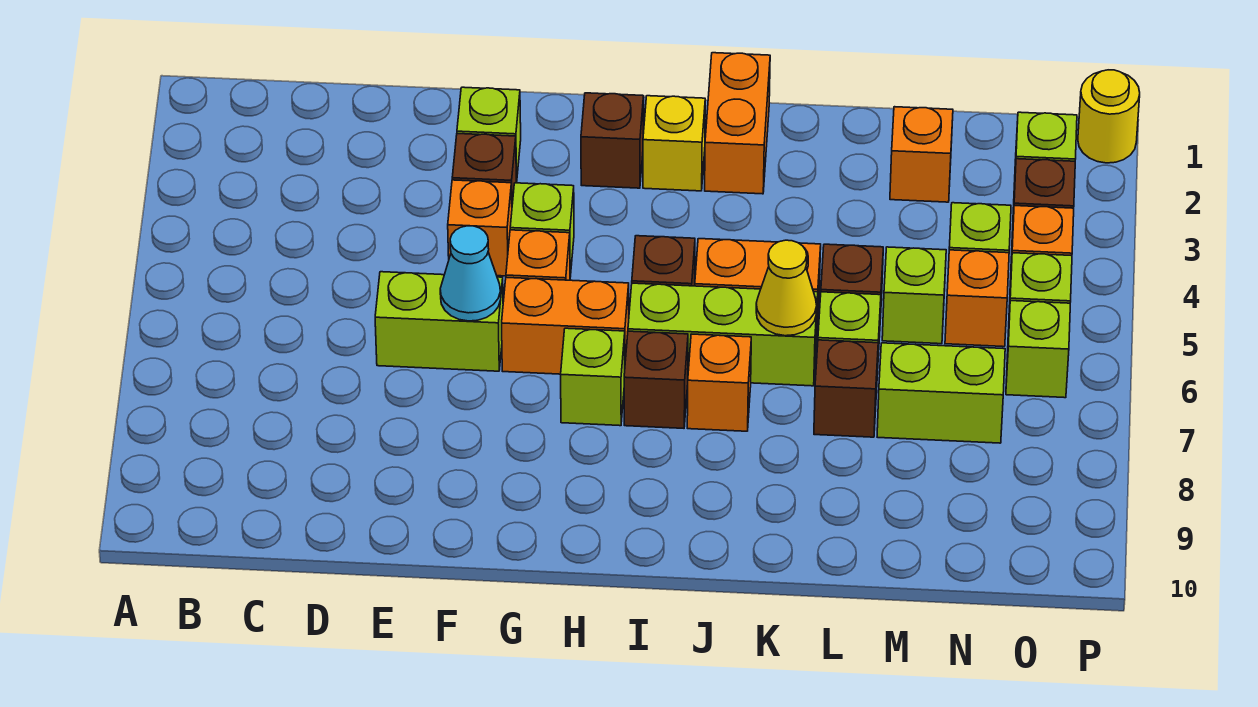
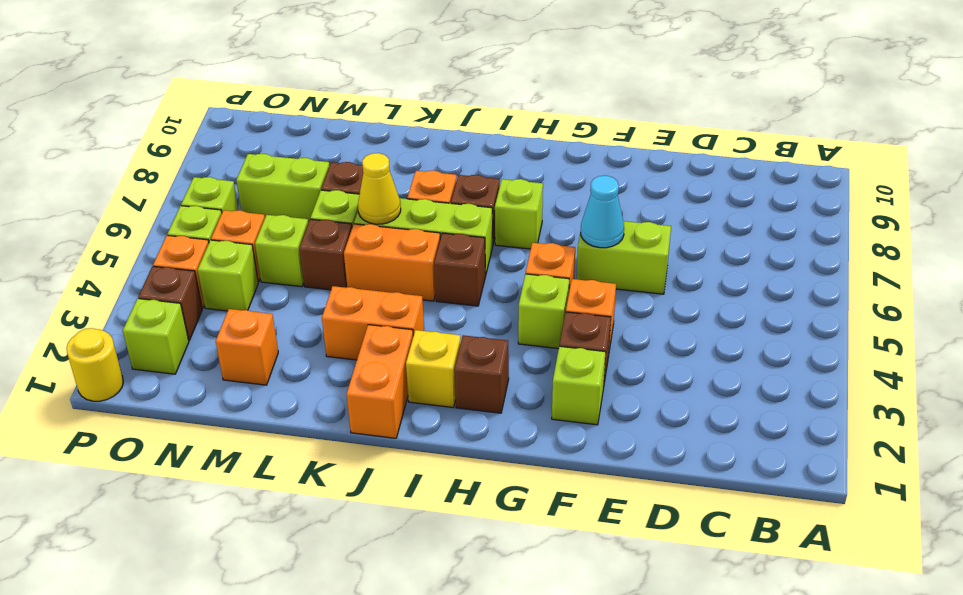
orange 1x2 brick [502,277,629,374] -> orange 1x2 brick moved to [322,286,424,360]

